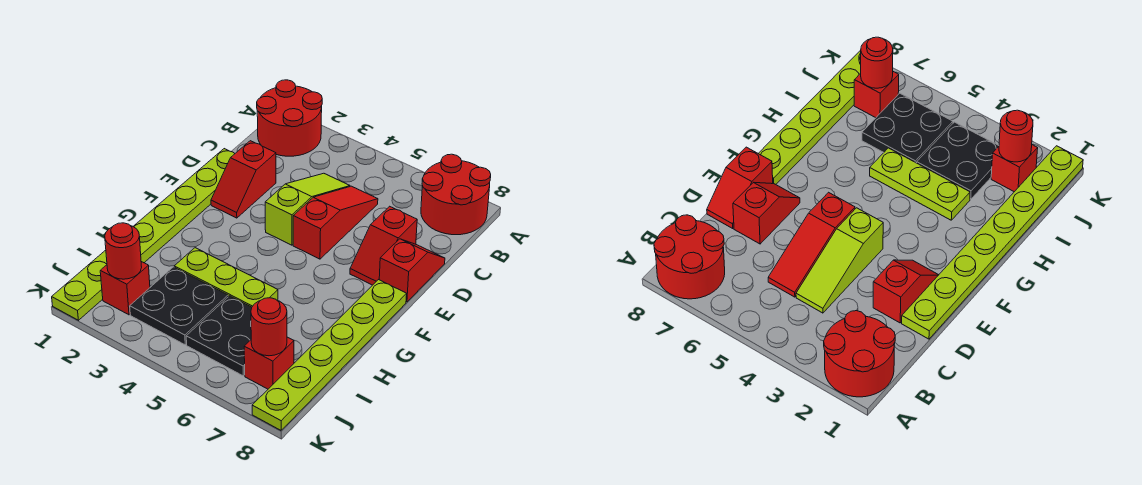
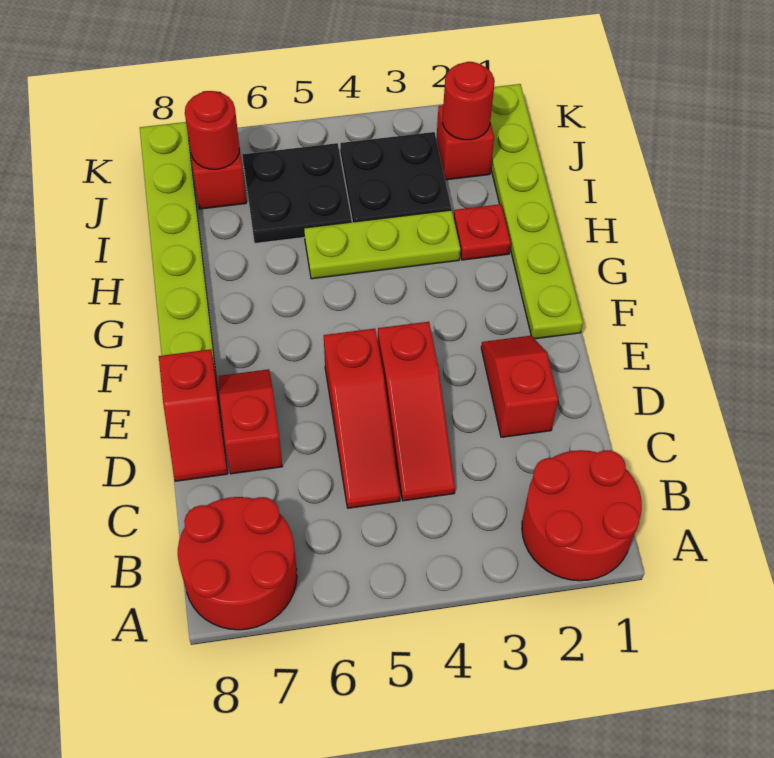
lime 1x3 slope [265,173,350,245] -> red 1x3 slope [378,322,455,501]
lime 1x8 plate [52,149,235,320] -> lime 1x6 plate [490,84,583,339]
none -> red 1x1 plate [454,204,511,260]

